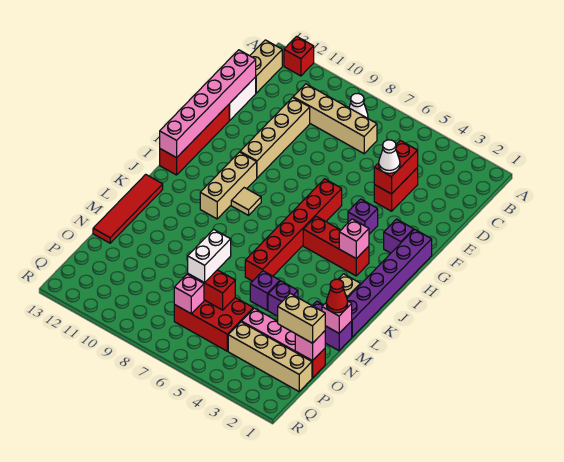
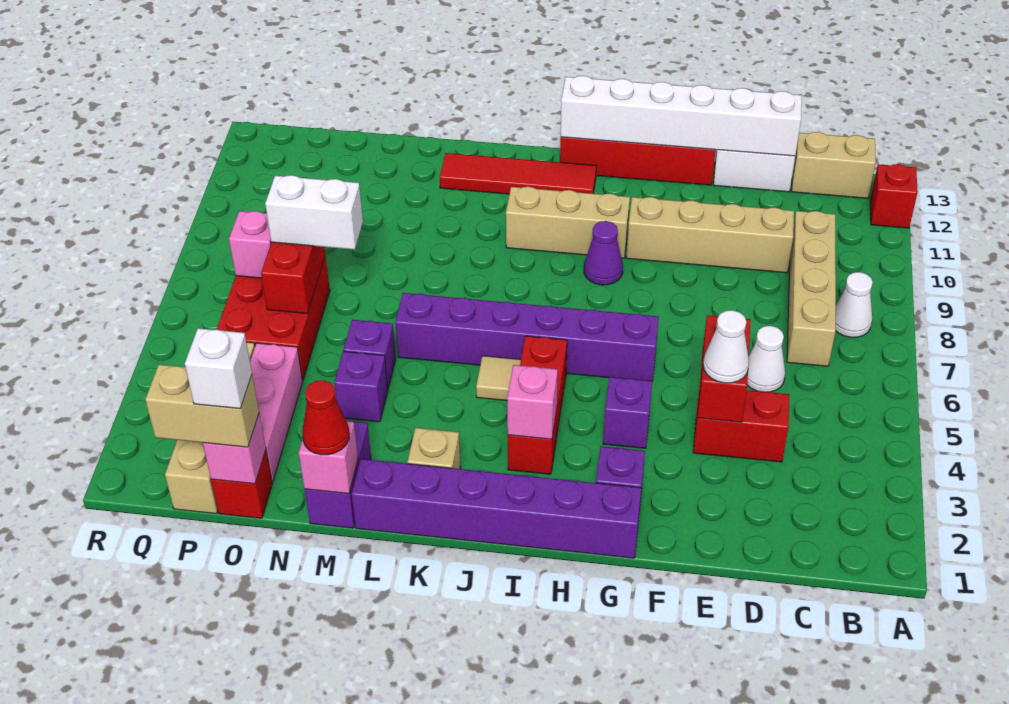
red 1x2 brick [374,141,418,194] -> red 1x2 brick turned to [697,315,751,422]
none -> white 1x1 cone [747,326,785,392]
pink 1x6 brick [160,50,256,158] -> white 1x6 brick [561,76,802,156]
red 1x6 brick [245,179,342,281] -> purple 1x6 brick [395,293,659,381]
none -> purple 1x1 cone [584,221,623,285]
tan 1x1 tile [231,188,261,215] -> tan 1x1 tile moved to [476,356,521,401]
red 1x4 tile [93,174,163,243] -> red 1x4 tile moved to [440,153,596,194]
tan 1x2 brick [278,294,325,343] -> tan 1x2 brick turned to [145,365,259,447]
none -> white 1x1 brick [185,328,252,409]

